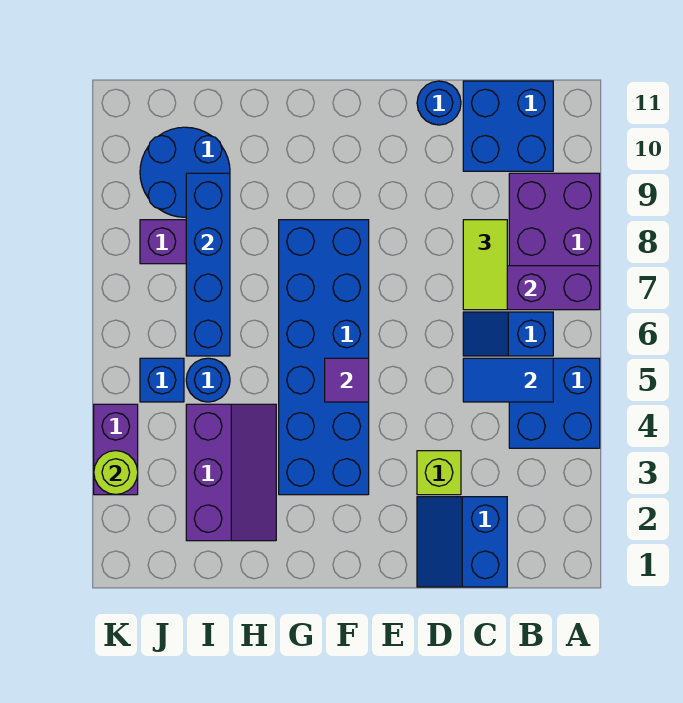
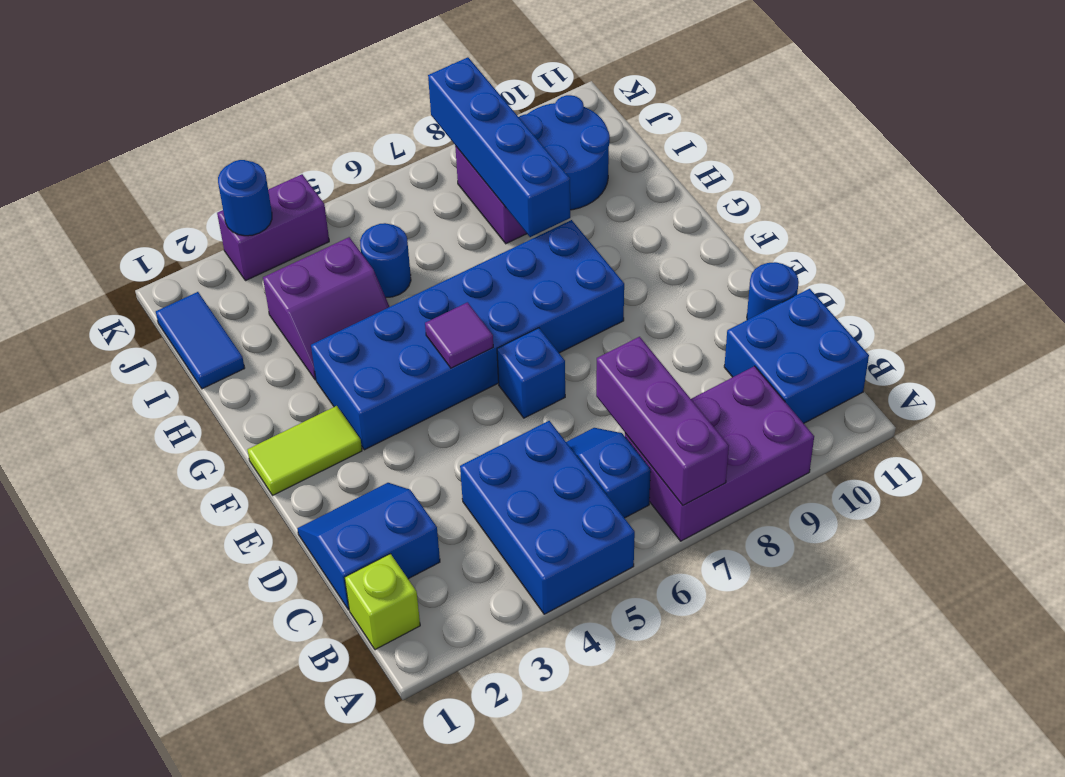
blue 2x2 brick [509,358,600,448] -> blue 2x3 brick [460,421,635,614]
blue 1x2 tile [463,358,553,402] -> blue 1x2 tile moved to [156,292,245,389]
lime 1x2 tile [463,220,507,310] -> lime 1x2 tile moved to [247,406,362,495]
lime 1x1 brick [417,451,461,495] -> lime 1x1 brick moved to [345,554,420,650]
purple 2x3 slope [186,404,276,541] -> purple 2x2 slope [263,237,389,380]
blue 1x4 brick [186,173,230,356] -> blue 1x4 brick turned to [428,57,570,237]
blue 1x1 brick [140,358,184,402] -> blue 1x1 brick moved to [497,328,565,418]
lime 1x1 round brick [94,451,138,495] -> blue 1x1 round brick [218,160,272,236]

